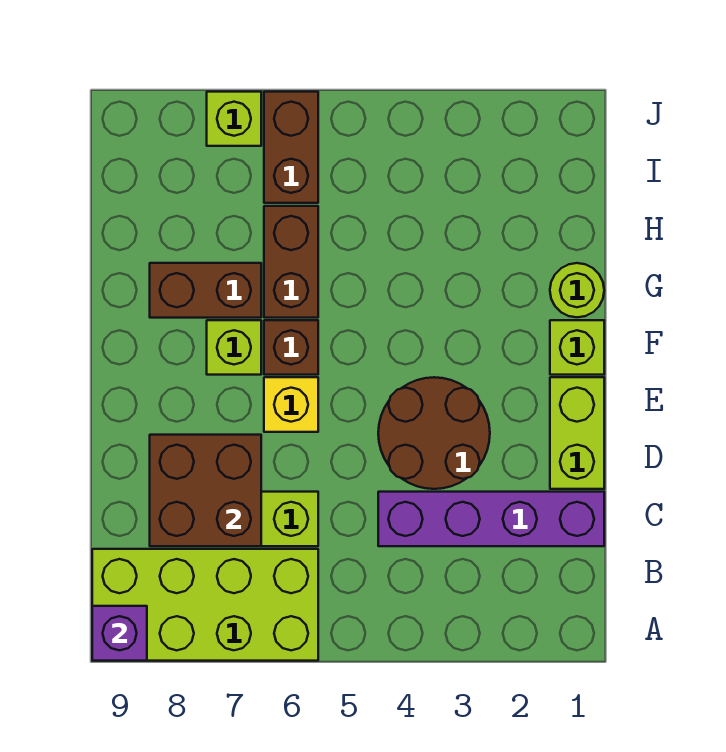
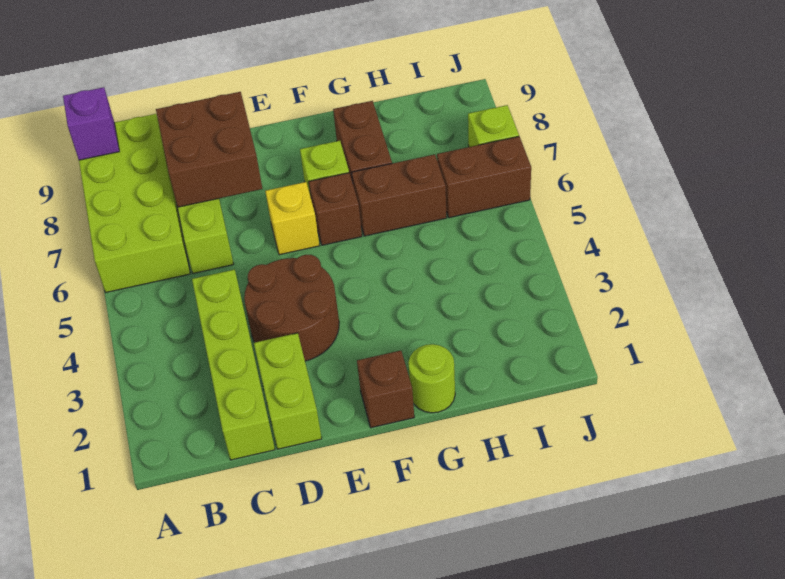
purple 1x4 brick [378,492,604,546] -> lime 1x4 brick [192,269,275,460]
lime 1x2 brick [550,377,604,489] -> lime 1x2 brick turned to [254,333,322,449]
lime 1x1 brick [550,320,604,375] -> brown 1x1 brick [357,351,414,428]

